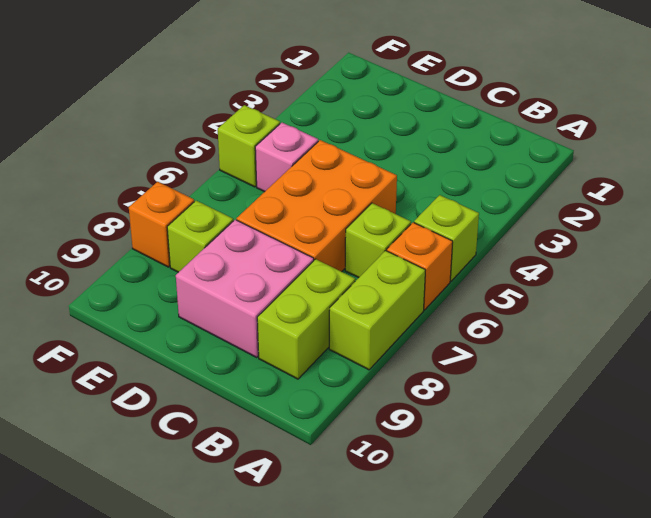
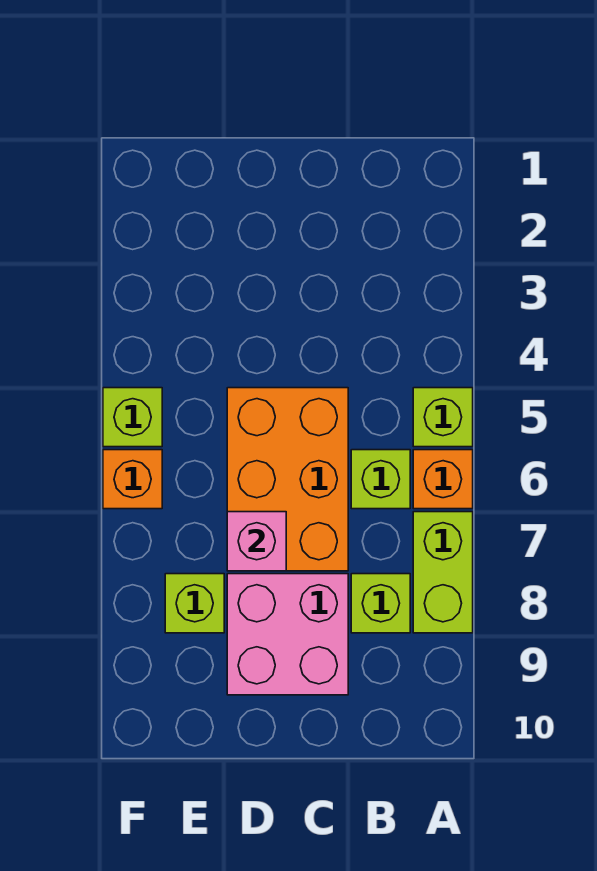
lime 1x2 brick [257,259,355,379] -> lime 1x1 brick [351,574,410,633]
pink 1x1 brick [255,123,318,192] -> pink 1x1 brick moved to [227,512,286,571]
orange 1x1 brick [129,182,194,267] -> orange 1x1 brick moved to [103,450,162,509]

